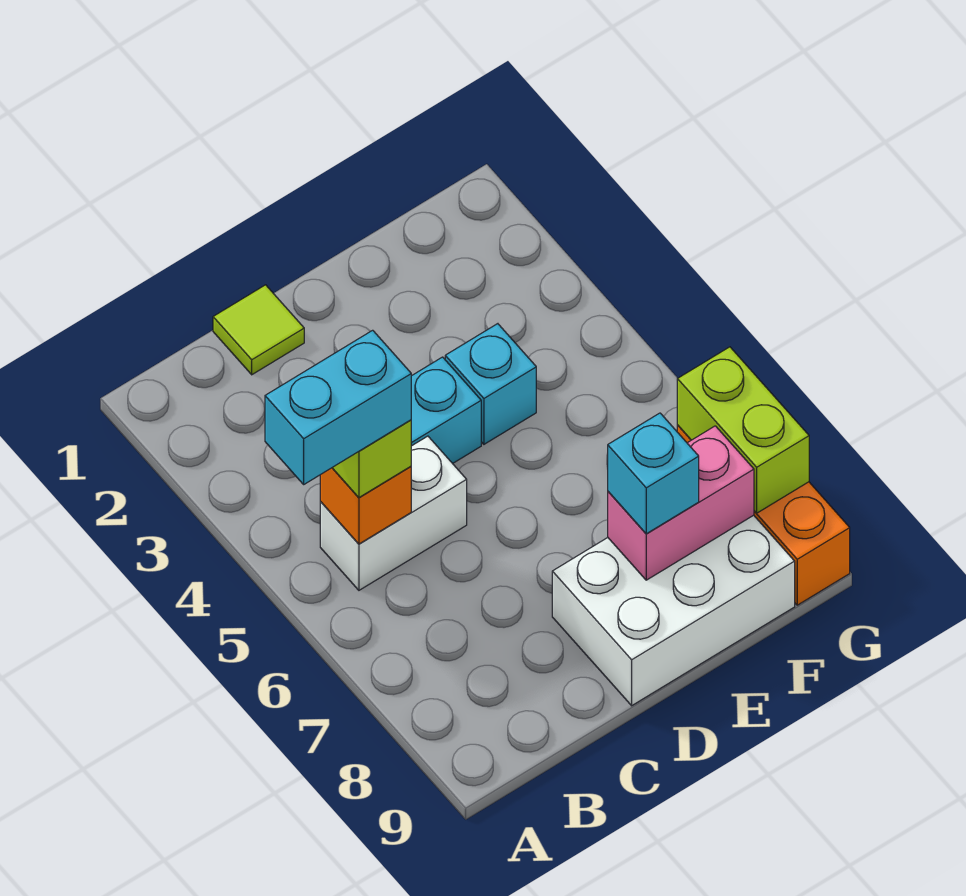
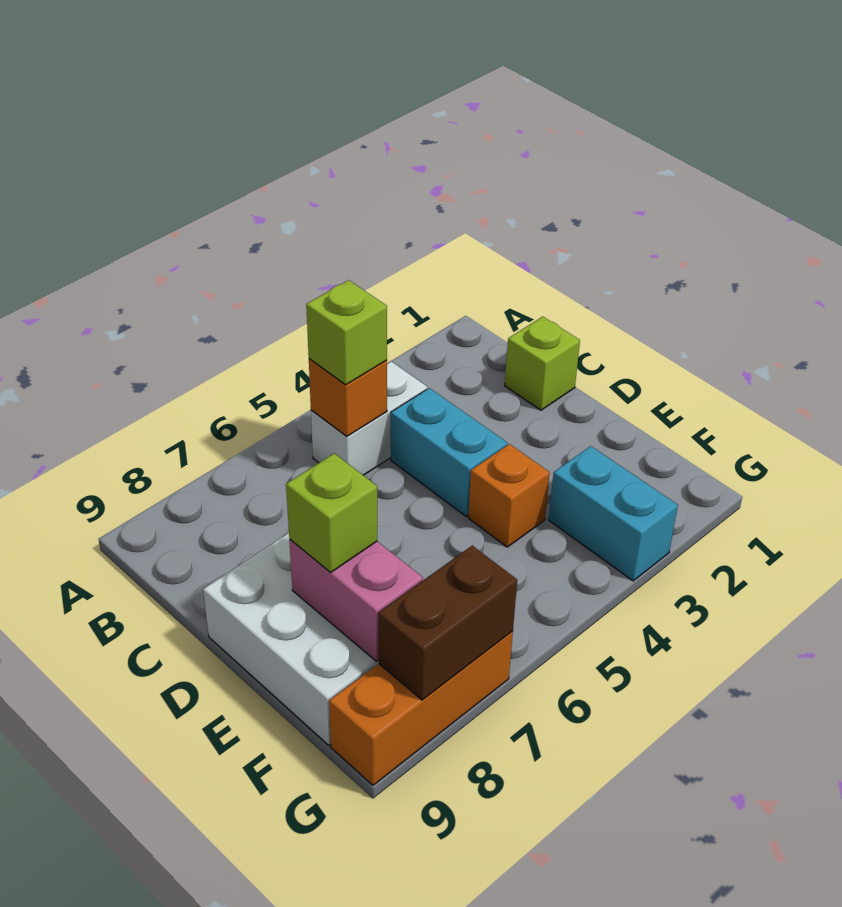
cyan 1x2 brick [265,330,411,484] -> cyan 1x2 brick moved to [549,446,678,581]
white 1x2 brick [320,436,467,590] -> white 1x2 brick turned to [311,361,427,475]
lime 1x1 tile [213,285,304,375] -> lime 1x1 brick [505,317,580,410]
cyan 1x1 brick [445,324,536,444] -> orange 1x1 brick [468,444,550,547]
cyan 1x1 brick [608,413,699,534] -> lime 1x1 brick [286,453,377,573]
lime 1x2 brick [677,347,809,513] -> brown 1x2 brick [378,546,517,700]

